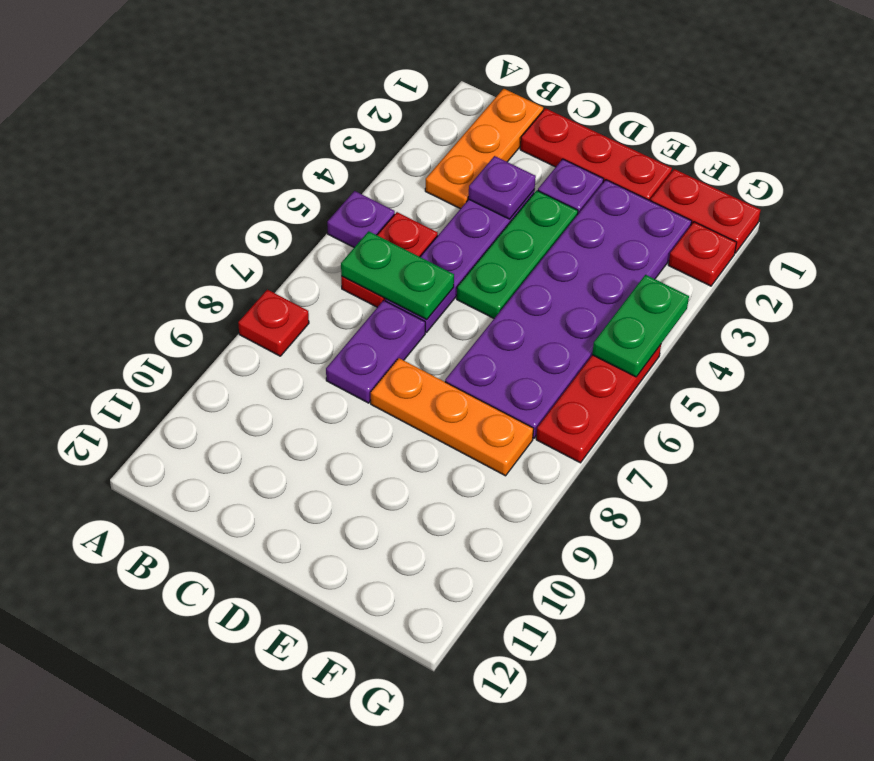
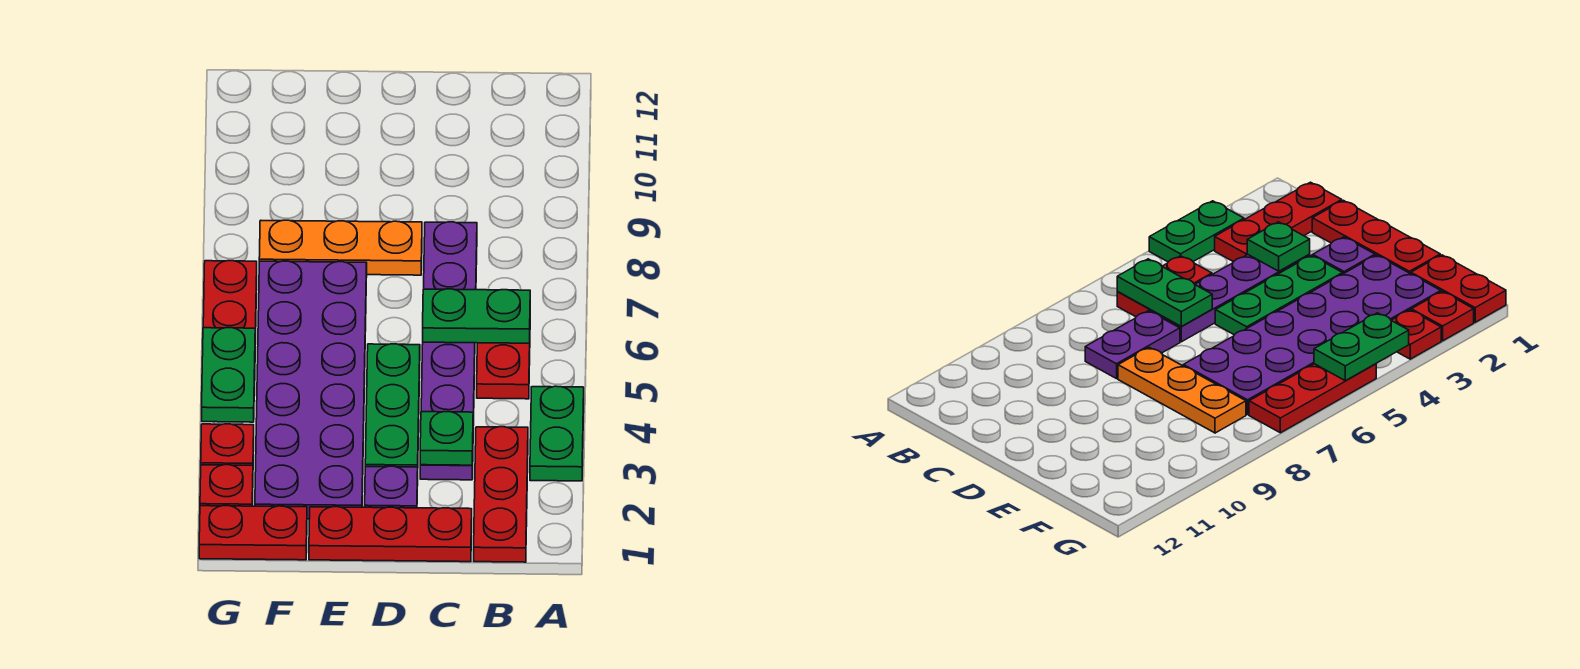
none -> green 1x2 plate [530,386,584,481]
purple 1x1 plate [327,191,395,247] -> none
red 1x1 plate [238,290,309,356] -> red 1x1 plate moved to [201,424,254,465]
orange 1x3 plate [425,89,543,209] -> red 1x3 plate [474,427,528,562]
purple 1x1 plate [468,156,536,219] -> green 1x1 plate [420,412,473,465]

